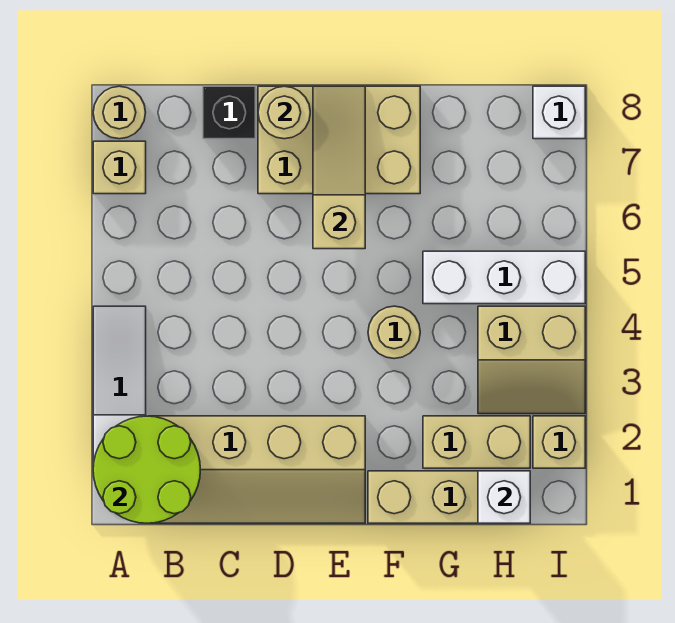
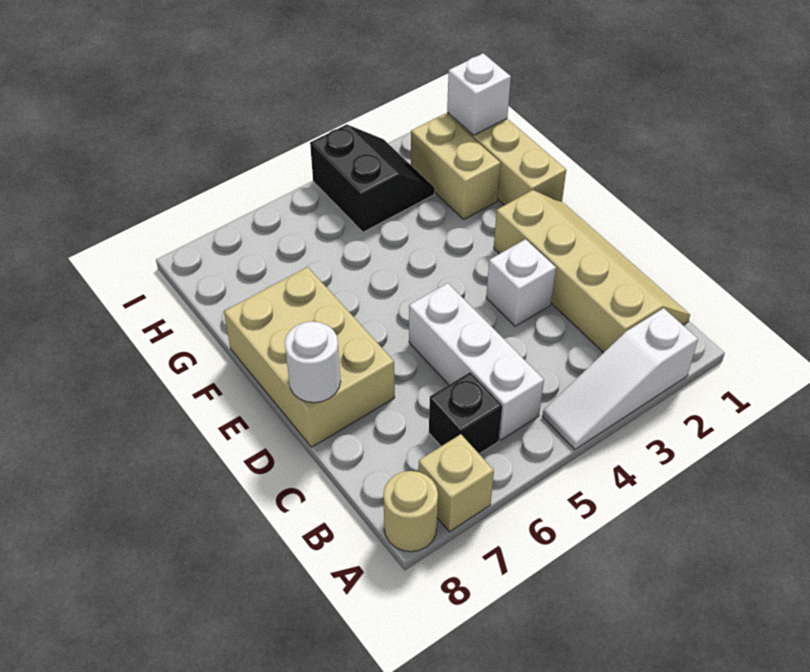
lime 2x2 round brick [93,416,201,523] -> none
black 1x1 brick [203,86,255,139] -> black 1x1 brick moved to [429,372,502,454]
tan 1x1 round brick [258,86,310,139] -> white 1x1 round brick [285,322,341,403]
tan 1x3 slope [313,86,365,249] -> none
tan 1x1 round brick [368,306,420,359] -> none
white 1x3 brick [423,251,585,304] -> white 1x3 brick moved to [409,283,544,440]
tan 2x2 slope [478,306,585,414] -> black 2x2 slope [310,124,435,232]
tan 1x1 brick [533,416,585,468] -> none
white 1x1 brick [533,86,585,139] -> white 1x1 brick moved to [486,239,556,326]

